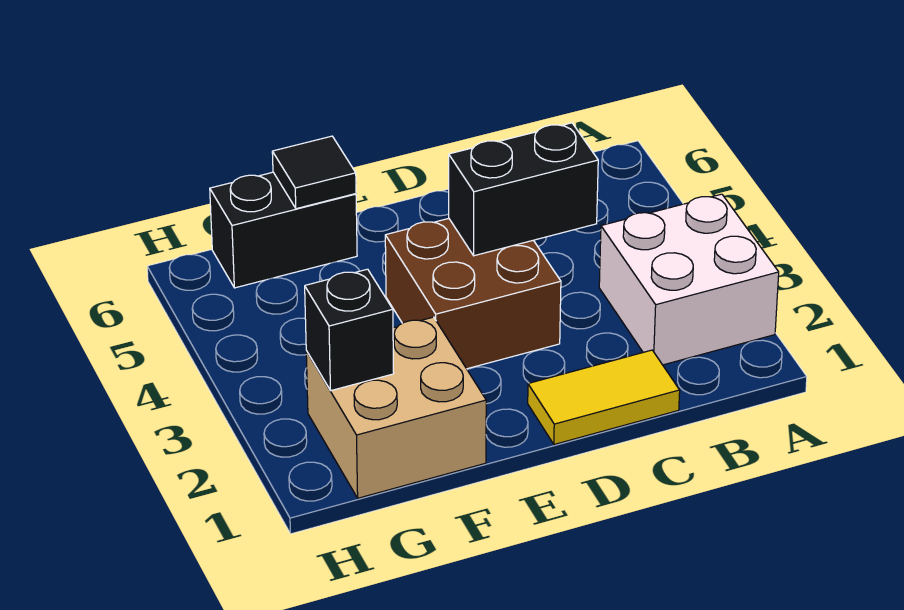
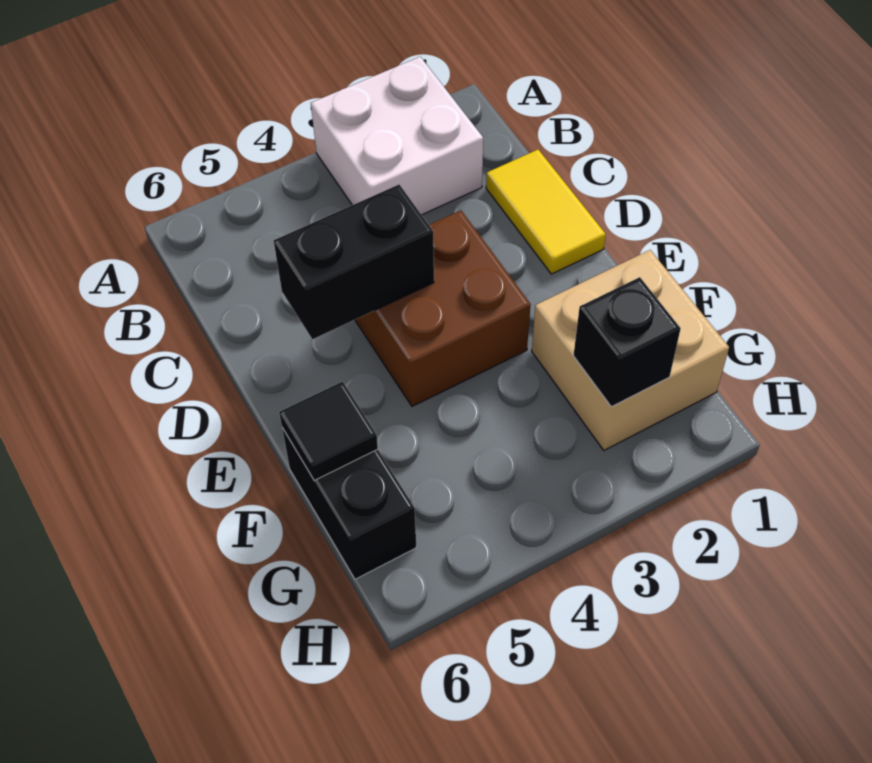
black 1x2 brick [449,123,598,256] -> black 1x2 brick turned to [274,185,434,339]

